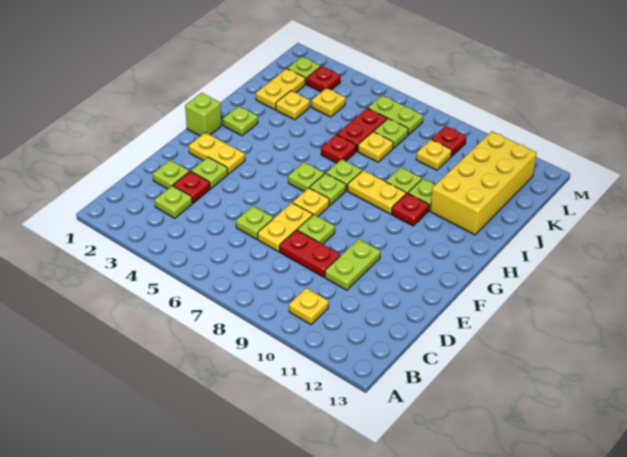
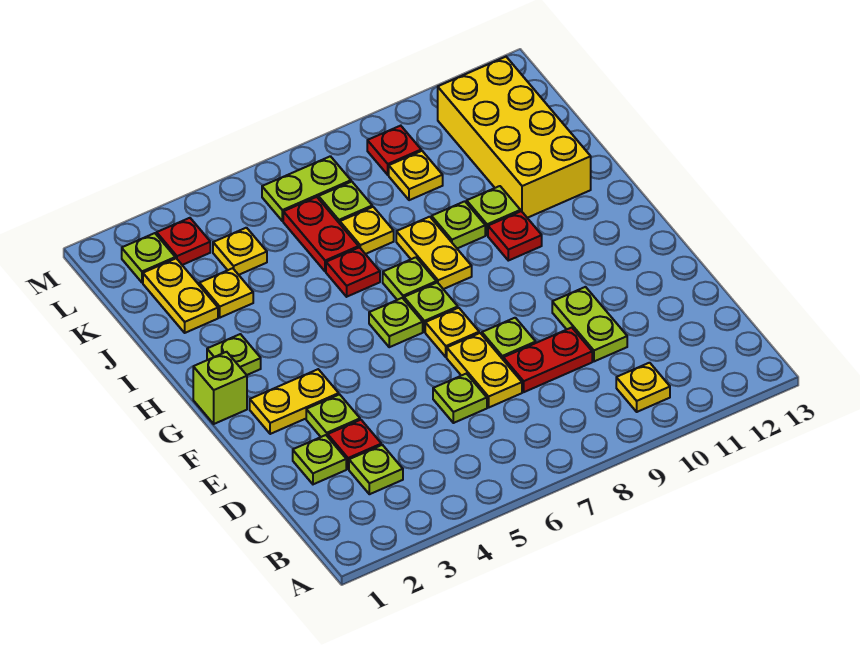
yellow 1x2 plate [348,170,406,214] -> yellow 1x2 plate turned to [396,217,472,289]

